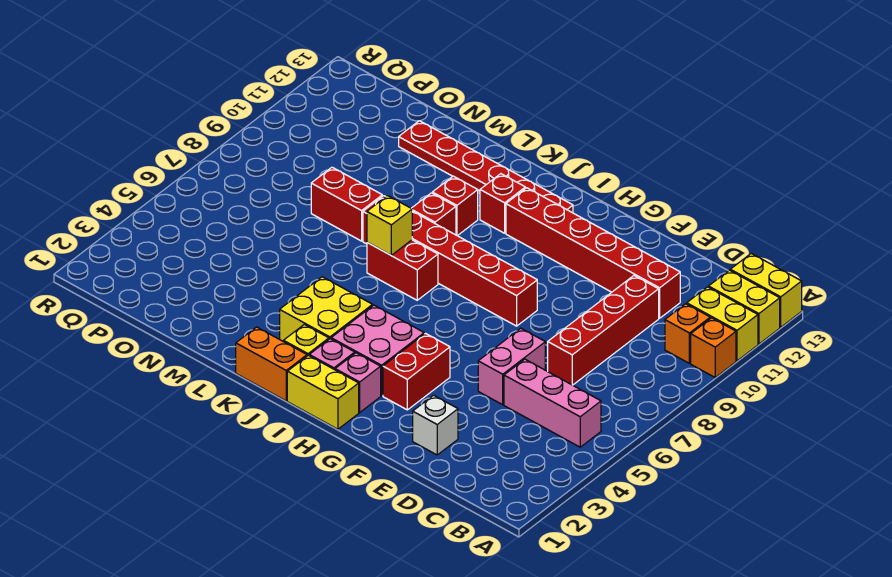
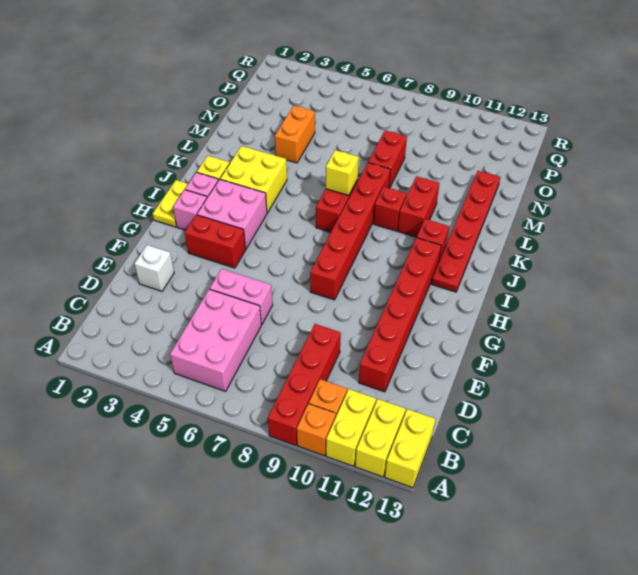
pink 1x3 brick [504,359,601,447] -> pink 2x3 brick [170,289,261,391]
red 1x4 brick [548,276,659,385] -> red 1x4 brick turned to [268,324,341,445]
yellow 1x2 brick [287,355,359,429] -> yellow 1x2 plate [153,180,188,227]
orange 1x2 brick [236,327,307,401] -> orange 1x2 brick moved to [275,106,315,163]
red 1x1 brick [432,176,478,236] -> red 1x2 brick [398,176,440,237]

